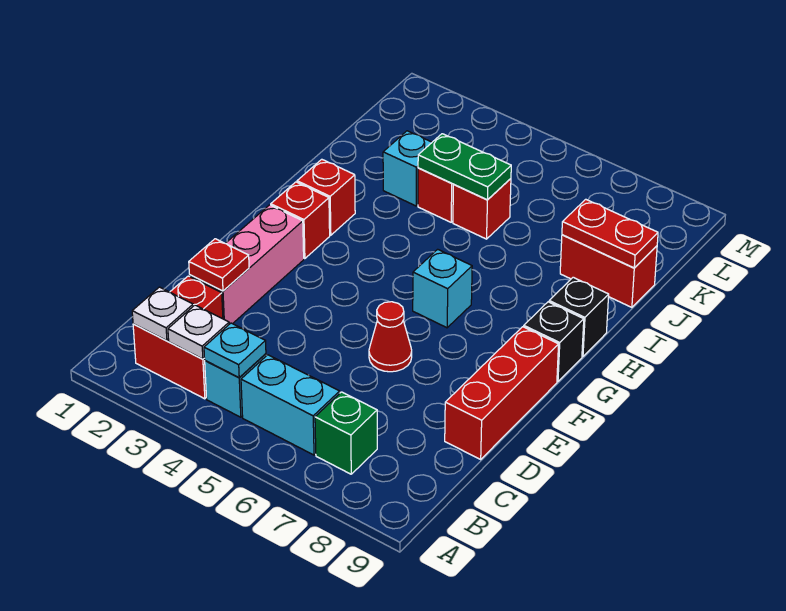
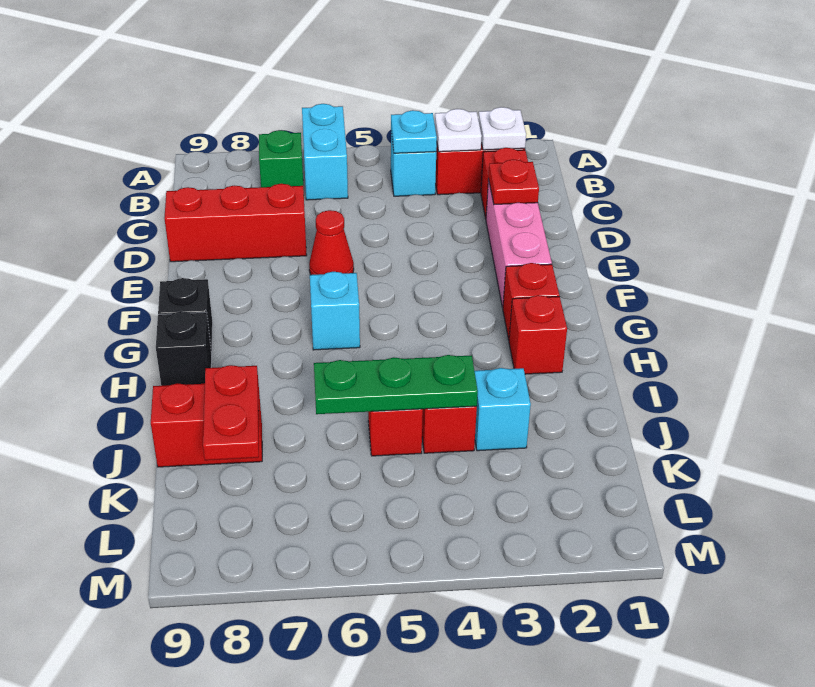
cyan 1x2 brick [241,355,340,455] -> cyan 1x2 brick turned to [302,104,348,200]
red 1x3 brick [445,327,559,459] -> red 1x3 brick turned to [165,184,307,262]
green 1x2 plate [418,134,511,200] -> green 1x3 plate [314,355,478,414]
red 1x2 plate [562,199,658,268] -> red 1x2 plate turned to [203,365,259,460]

